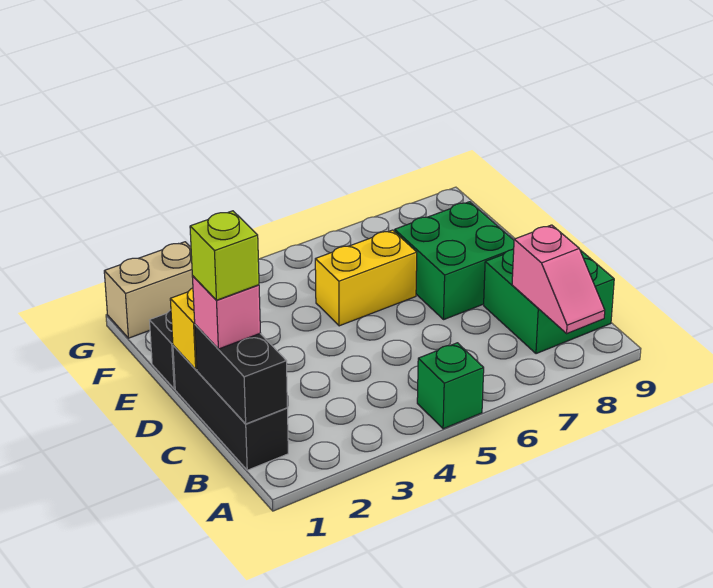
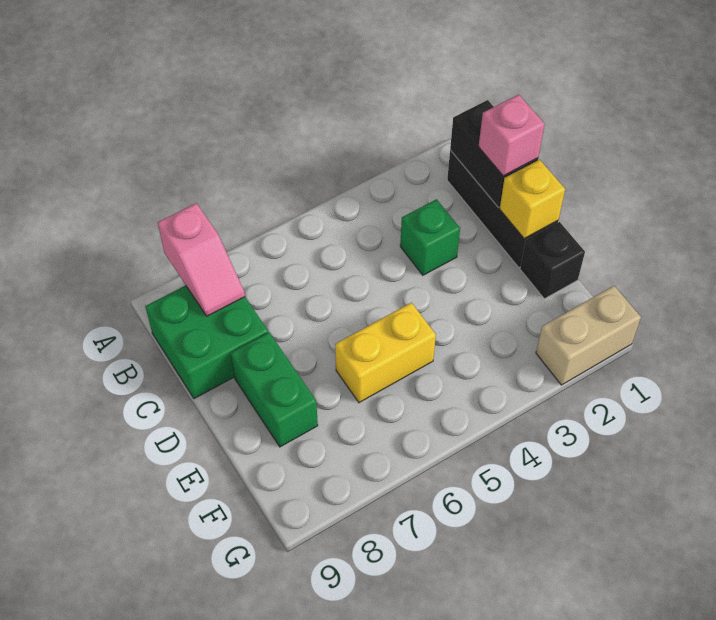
green 1x1 brick [417,343,484,429] -> green 1x1 brick moved to [400,199,460,275]
pink 1x2 slope [512,225,605,333] -> pink 1x2 slope turned to [158,203,245,316]
lime 1x1 brick [190,211,259,300] -> none
green 2x2 brick [395,202,514,319] -> green 1x2 brick [231,332,318,447]

